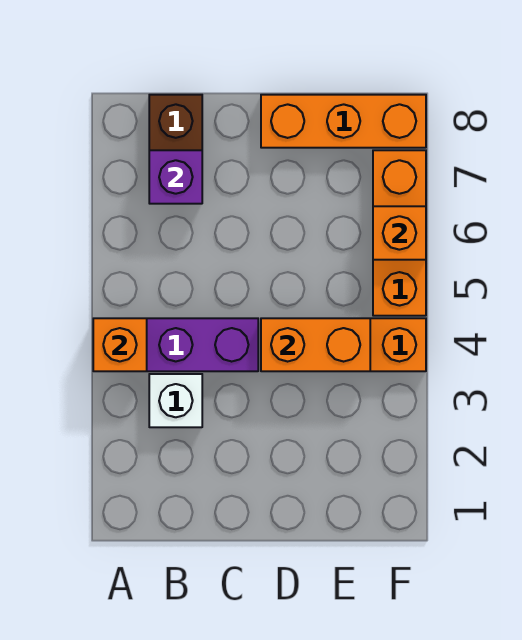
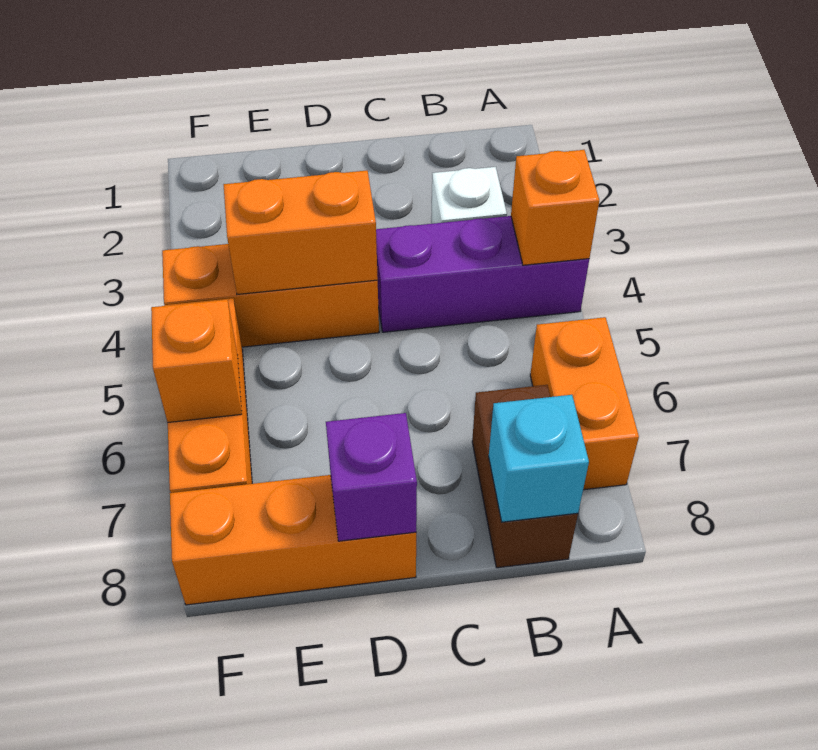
none -> orange 1x2 brick [530,317,639,490]
purple 1x1 brick [149,150,202,204] -> purple 1x1 brick moved to [326,413,417,541]
none -> cyan 1x1 brick [489,395,589,522]

